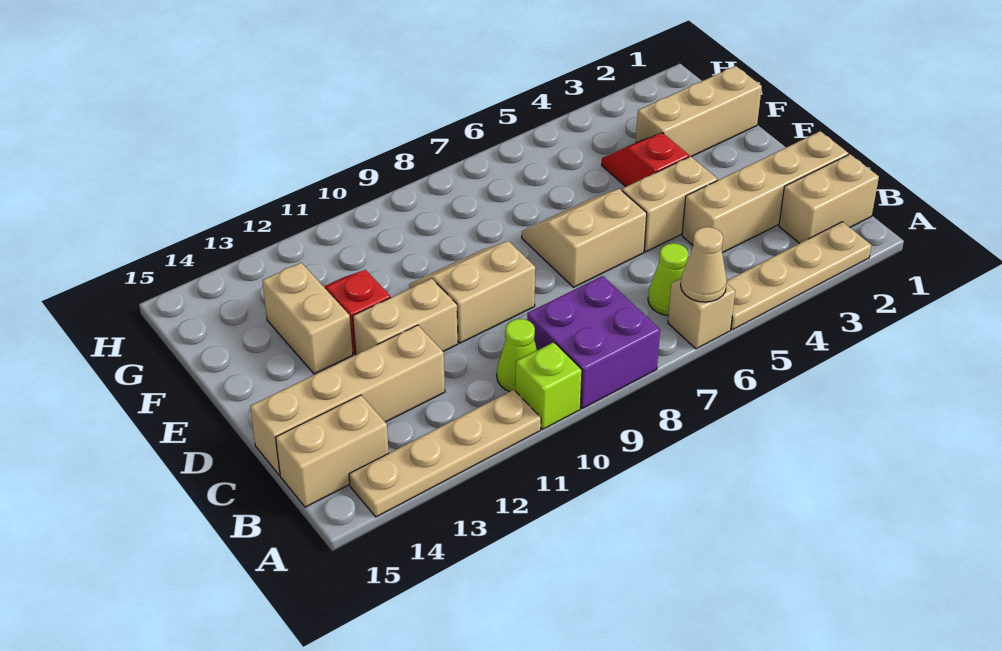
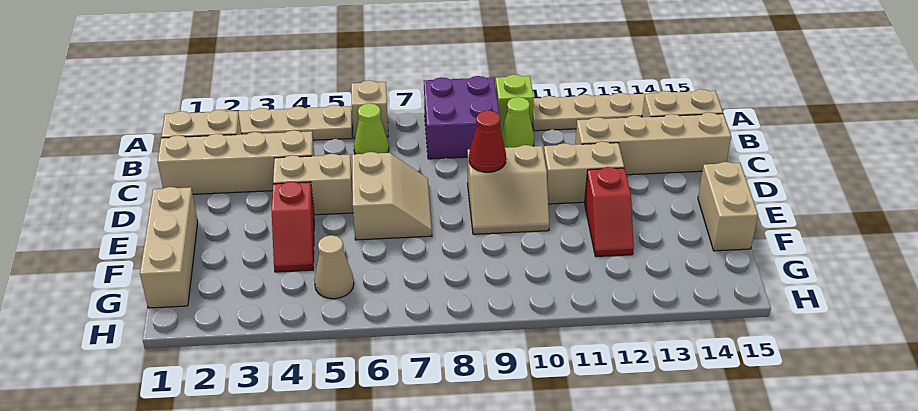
tan 1x1 cone [681,227,727,302] -> tan 1x1 cone moved to [314,235,354,299]
tan 2x2 slope [522,189,647,287] -> tan 2x2 slope turned to [352,152,432,240]
none -> red 1x1 cone [469,110,506,172]
tan 1x2 brick [262,263,353,374] -> tan 1x2 brick moved to [698,162,758,251]
tan 1x3 brick [636,66,762,157] -> tan 1x3 brick turned to [140,187,198,308]

